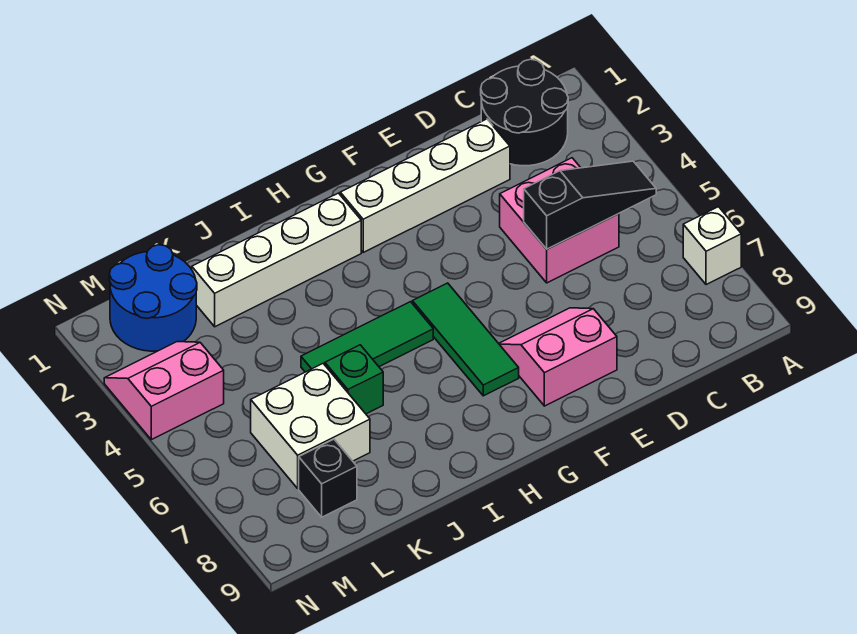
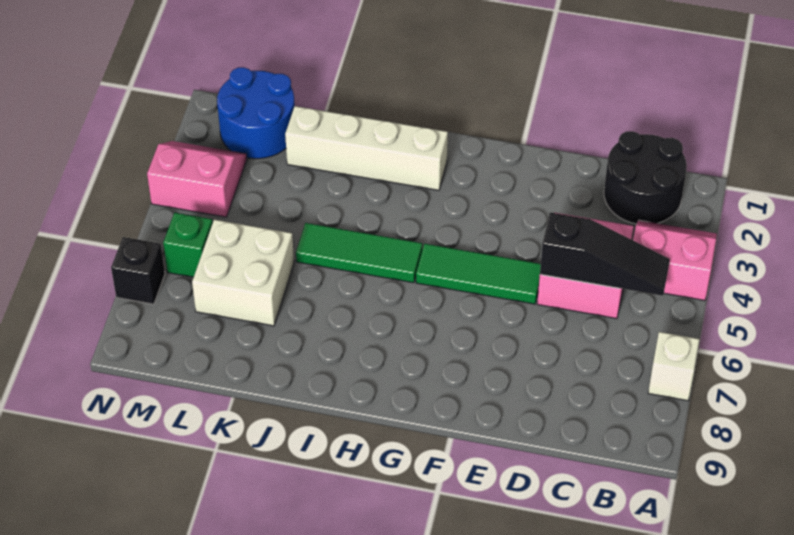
white 1x4 brick [340,119,510,252] -> none
pink 2x2 slope [499,308,617,406] -> pink 2x2 slope moved to [633,220,717,300]
green 1x3 tile [412,283,519,396] -> green 1x3 tile turned to [416,244,541,304]
green 1x1 brick [325,345,383,414] -> green 1x1 brick moved to [163,213,213,277]
black 1x1 brick [299,439,357,517] -> black 1x1 brick moved to [111,237,165,304]

